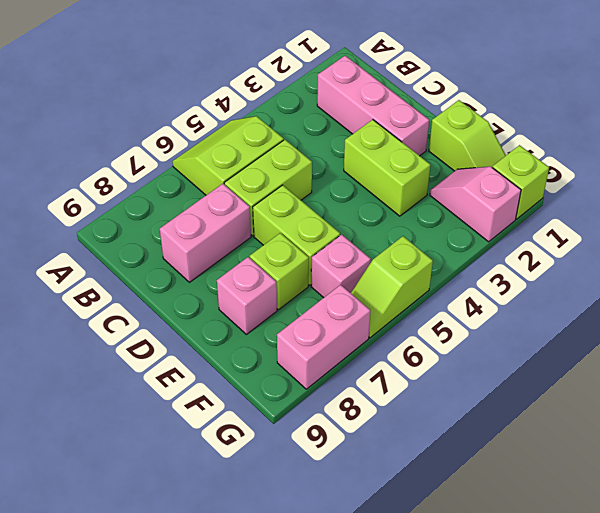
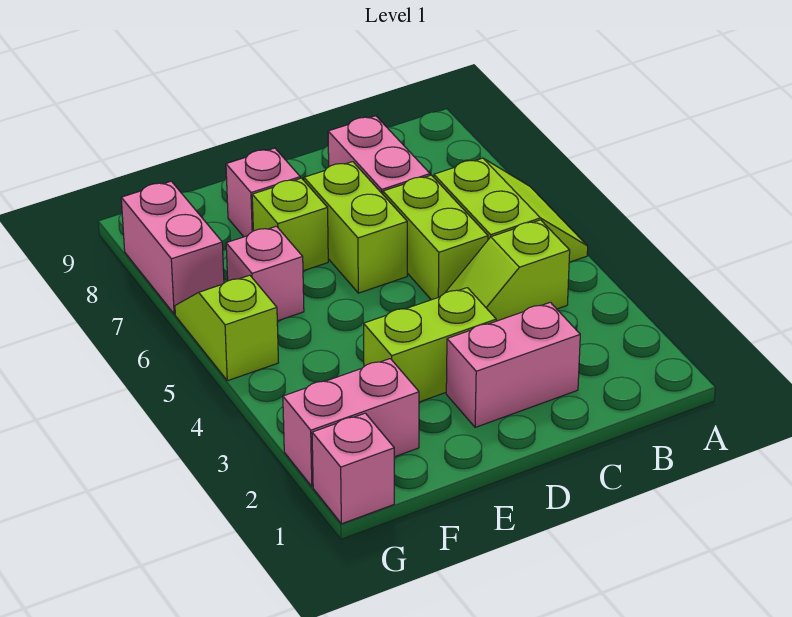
pink 1x3 brick [317,56,429,156] -> pink 1x2 brick [446,302,580,427]
lime 1x2 brick [253,185,340,285] -> lime 1x2 brick turned to [304,162,407,293]
lime 1x2 slope [429,100,506,171] -> lime 1x2 slope moved to [445,220,570,321]
pink 1x2 slope [430,166,521,242] -> pink 1x2 brick [283,359,419,487]
lime 1x1 brick [492,145,549,219] -> pink 1x1 brick [312,413,394,524]

